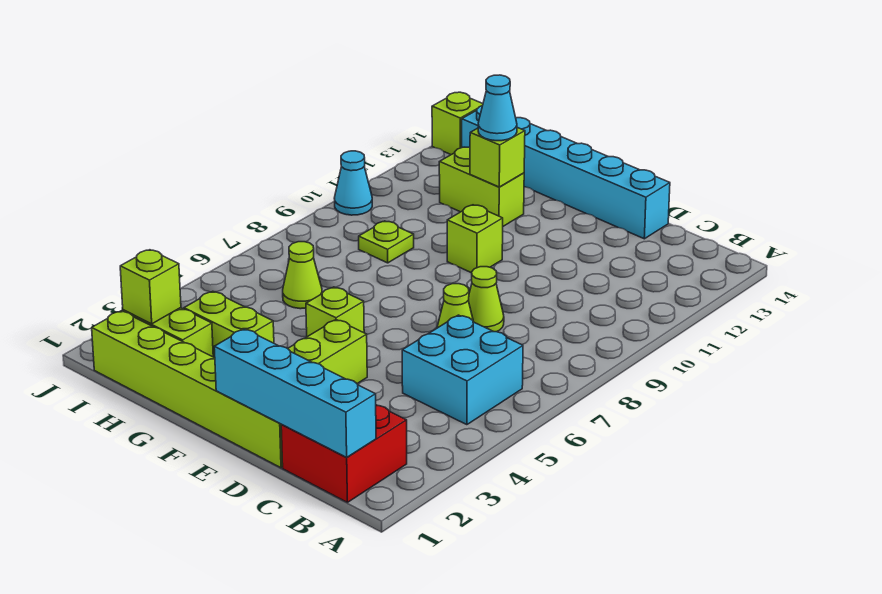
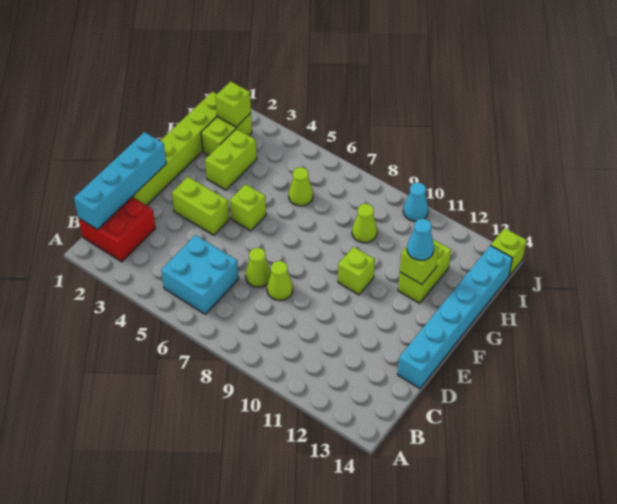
lime 1x1 plate [359,221,414,263] -> lime 1x1 cone [352,204,377,243]

